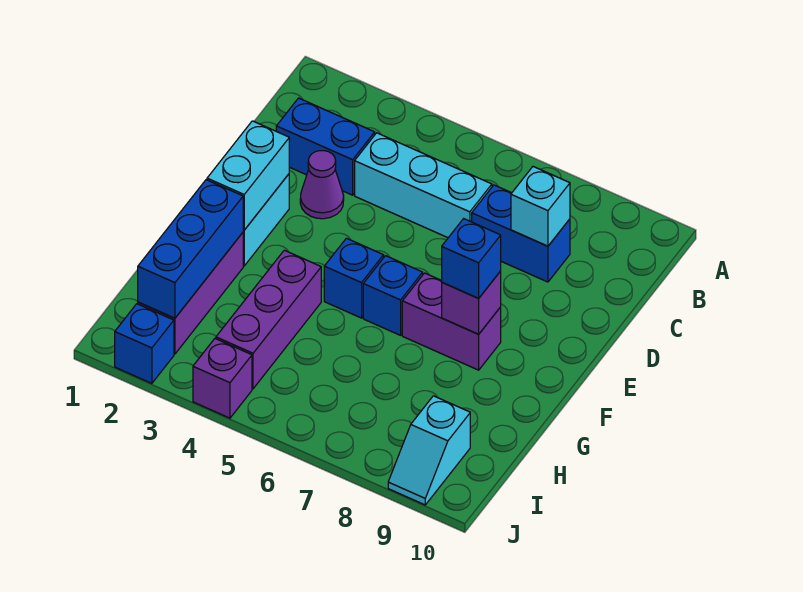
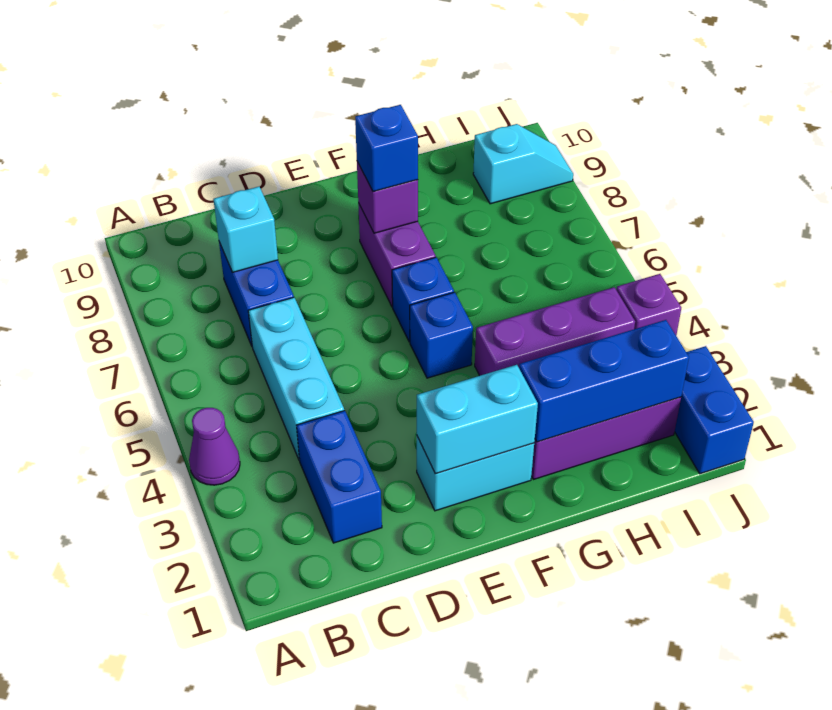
purple 1x1 cone [300,151,344,219] -> purple 1x1 cone moved to [189,408,240,485]
blue 1x1 brick [115,304,174,383] -> blue 1x2 brick [675,346,754,474]

